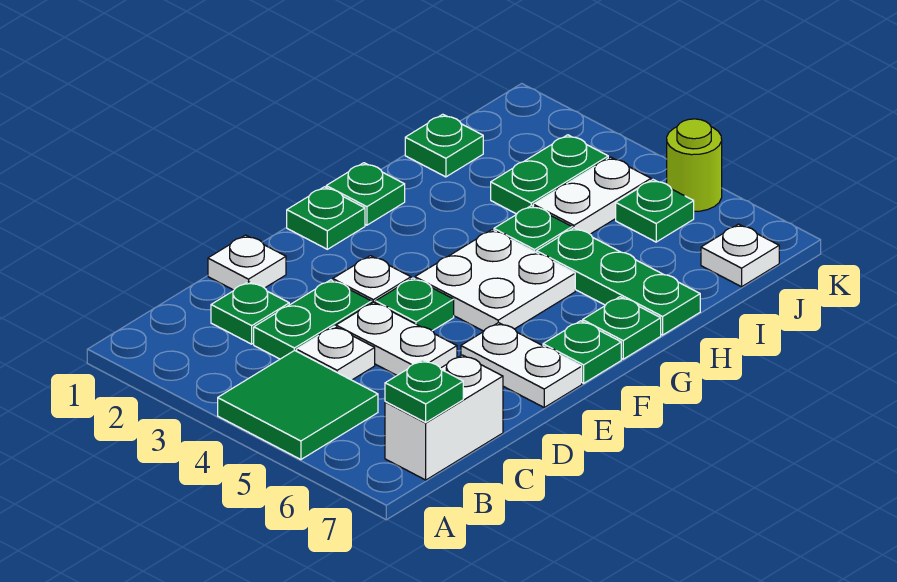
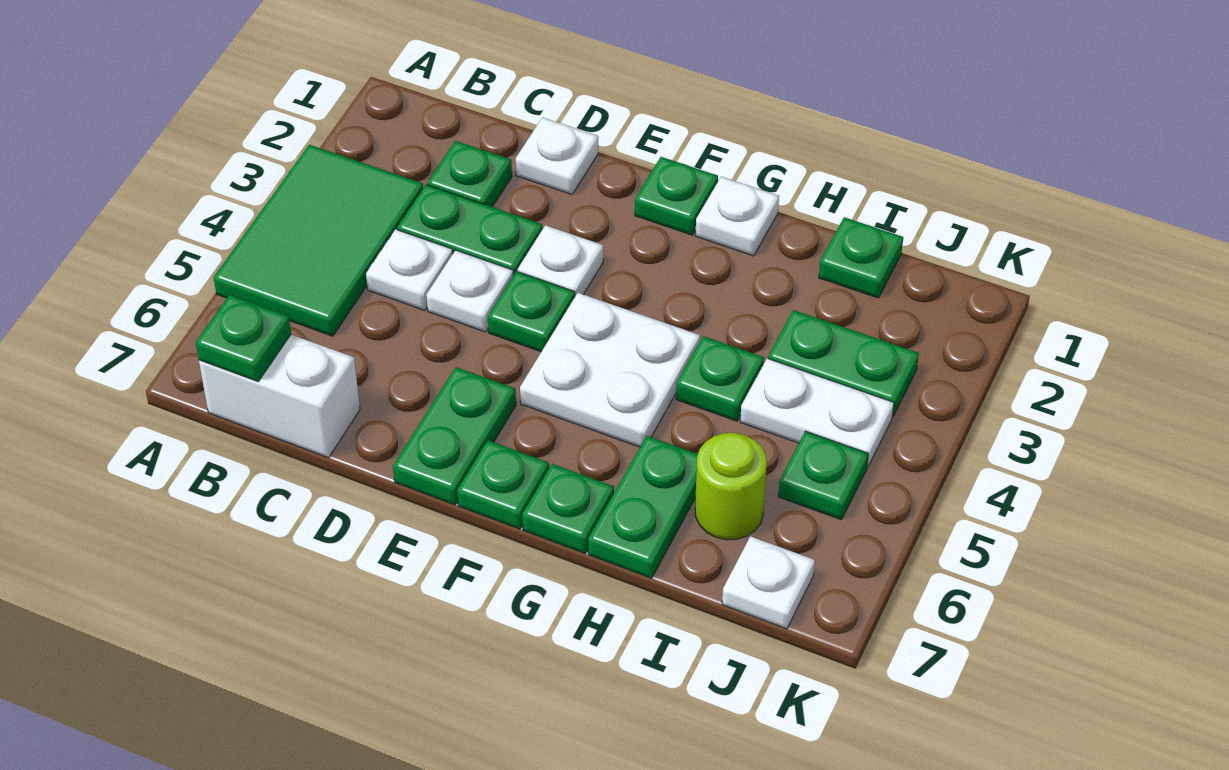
green 2x2 tile [218,350,378,460] -> green 2x3 tile [214,145,423,336]
white 1x2 plate [336,302,457,375] -> white 1x1 plate [426,250,513,332]
white 1x2 plate [461,323,582,407] -> green 1x2 plate [393,367,516,505]
green 1x1 plate [326,163,405,225] -> white 1x1 plate [696,177,779,256]
green 1x3 plate [537,228,700,335] -> green 1x2 plate [588,436,698,578]
lime 1x1 round brick [667,119,722,211] -> lime 1x1 round brick moved to [695,433,767,540]

